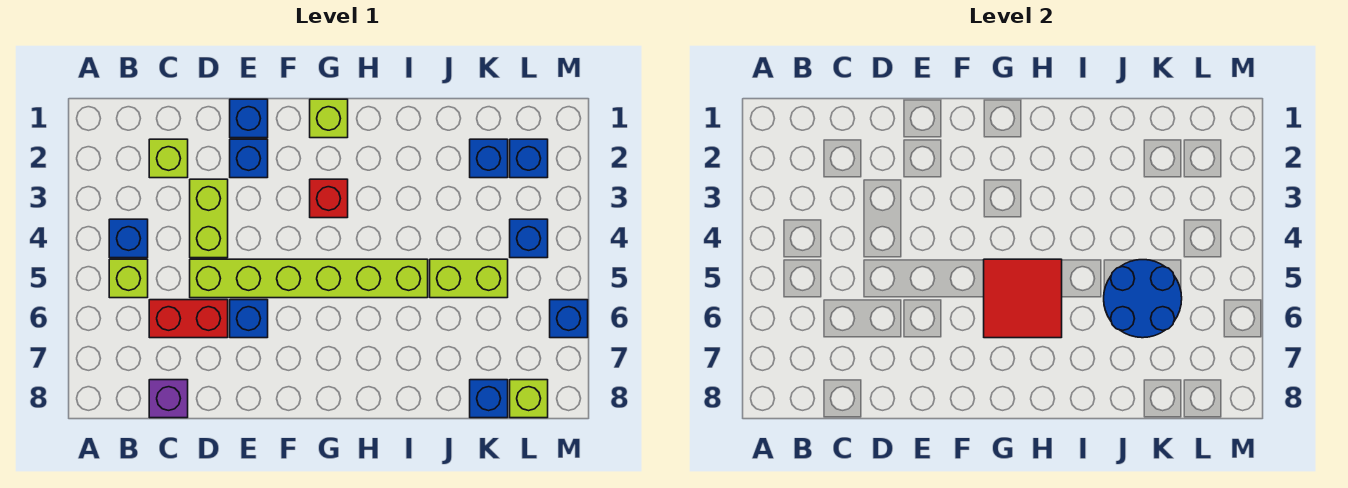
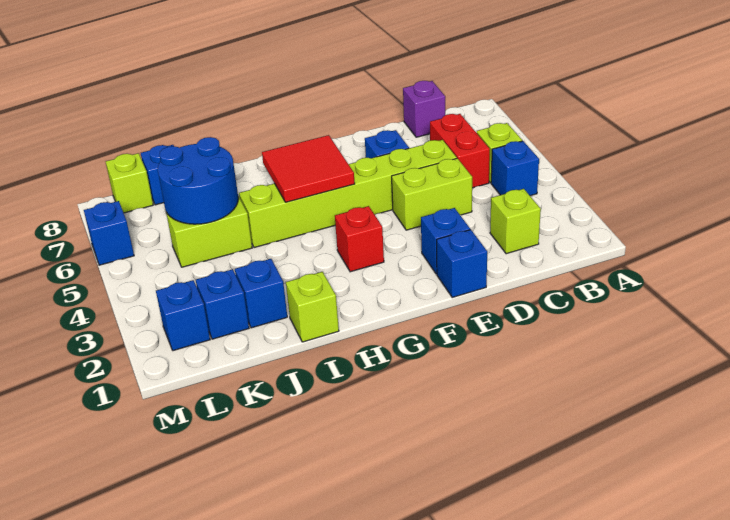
red 1x2 brick [149,300,228,338] -> red 1x2 brick turned to [430,114,490,188]
lime 1x2 brick [190,179,228,258] -> lime 1x2 brick turned to [392,158,472,230]
lime 1x1 brick [310,99,348,138] -> lime 1x1 brick moved to [286,272,339,342]
blue 1x1 brick [510,219,548,258] -> blue 1x1 brick moved to [235,259,287,328]

